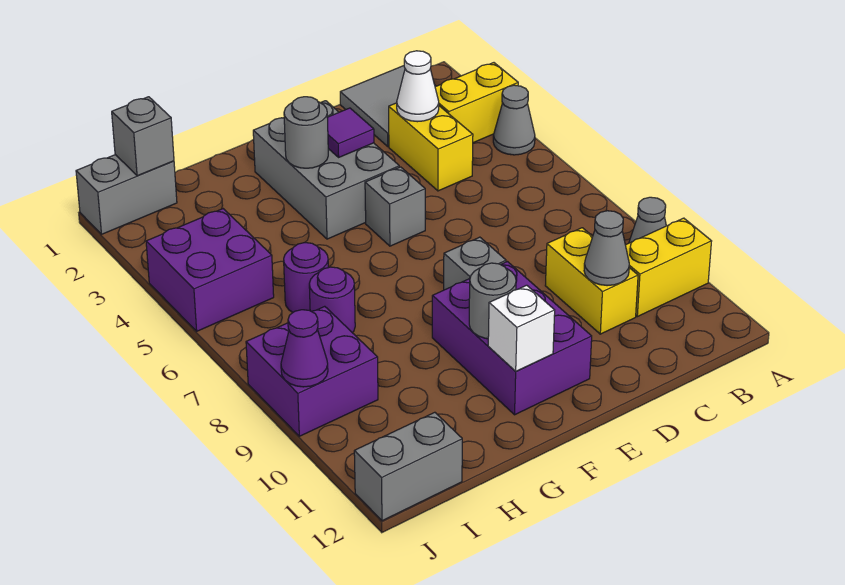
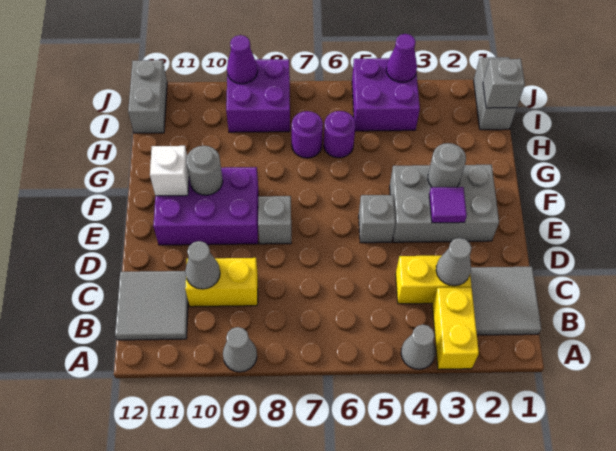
yellow 1x2 brick [626,218,712,317] -> none
none -> grey 2x2 tile [115,271,188,340]
white 1x1 cone [397,51,439,122] -> grey 1x1 cone [436,238,472,286]
none -> purple 1x1 cone [386,34,417,82]

